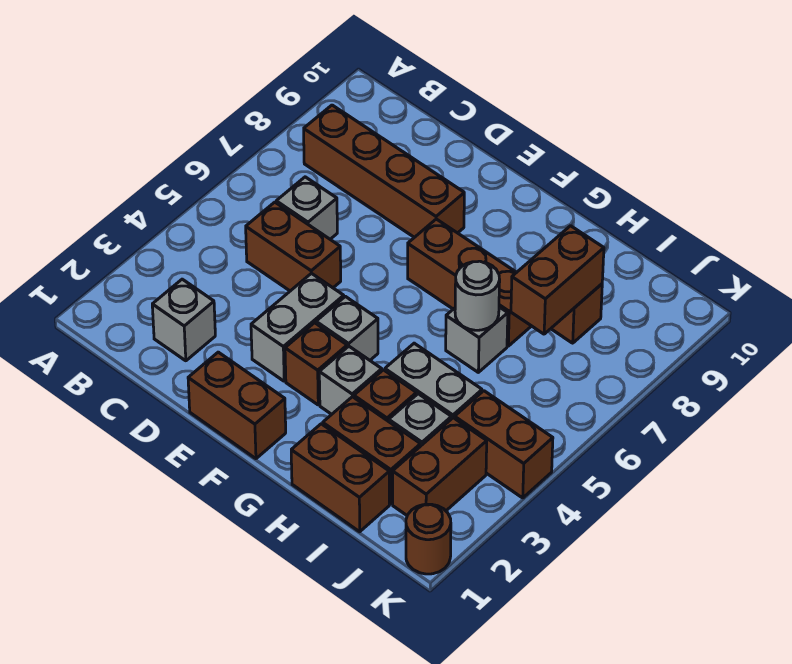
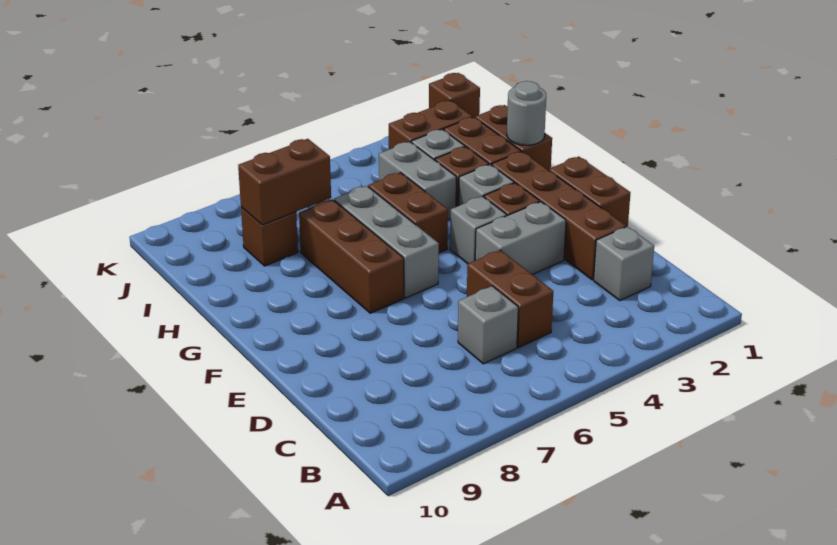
brown 1x4 brick [304,105,464,237] -> brown 1x4 brick moved to [492,152,626,280]
grey 1x1 brick [446,307,508,372] -> grey 1x3 brick [334,186,439,298]
grey 1x1 round brick [455,261,500,330] -> grey 1x1 round brick moved to [507,81,546,145]
brown 1x2 brick [455,391,553,498] -> brown 1x2 brick moved to [368,172,448,253]
brown 1x1 round brick [406,504,451,574] -> brown 1x1 brick [429,73,480,118]

